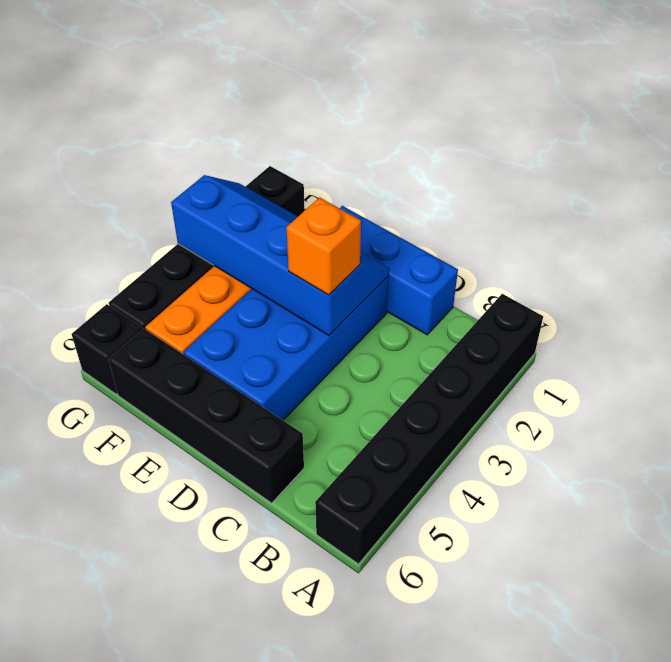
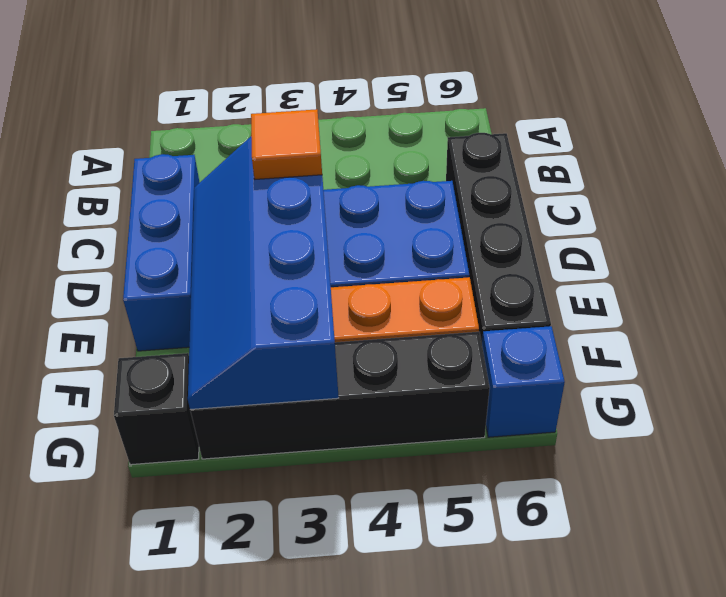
black 1x6 brick [315,294,543,564] -> none
orange 1x1 brick [286,198,361,295] -> orange 1x1 tile [251,109,322,179]
black 1x1 brick [72,304,142,394] -> blue 1x1 brick [482,326,565,437]

